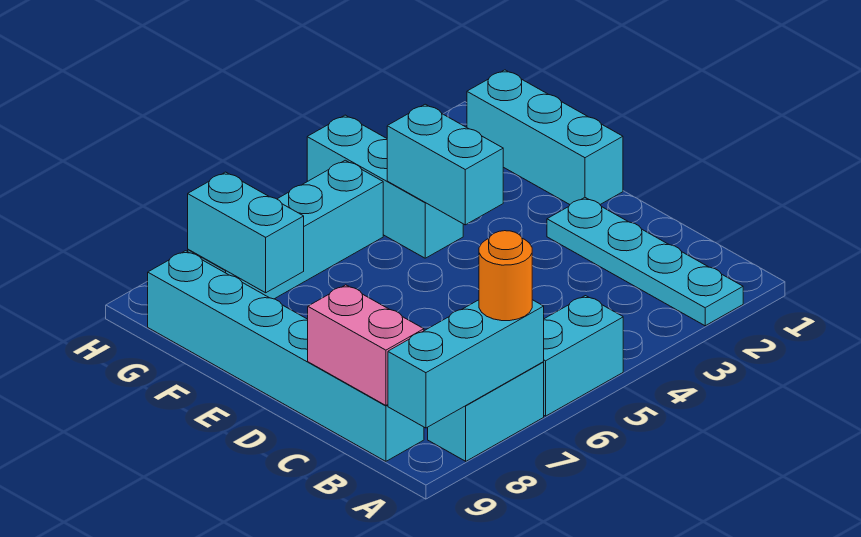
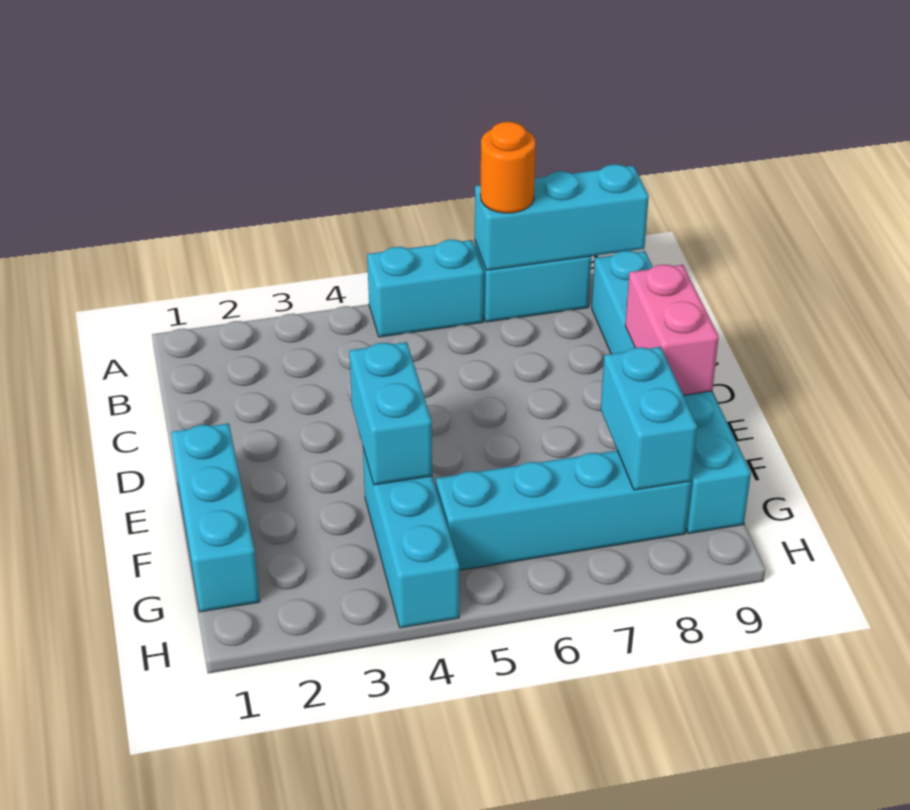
cyan 1x4 plate [547,198,743,326] -> none
pink 1x2 brick [308,285,424,405] -> pink 1x2 brick moved to [625,265,719,395]

